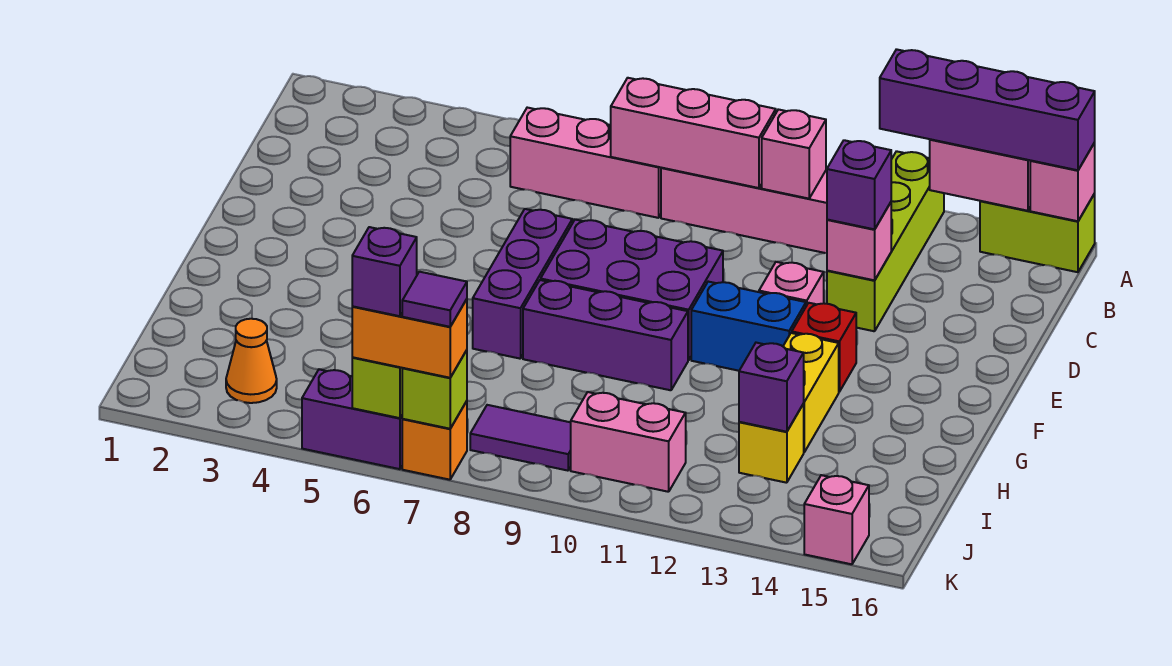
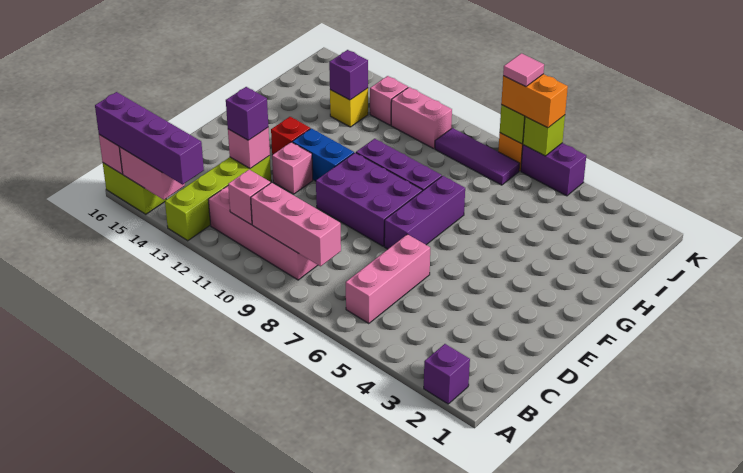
pink 1x3 brick [510,108,661,218] -> pink 1x3 brick turned to [346,234,430,324]
yellow 1x2 brick [783,333,839,452] -> none
orange 1x1 cone [226,319,277,403] -> none
purple 1x2 tile [470,405,571,471] -> purple 1x3 tile [435,128,520,185]
purple 1x1 brick [352,227,417,316] -> purple 1x1 brick moved to [424,344,470,404]
purple 1x1 tile [402,272,467,327] -> pink 1x1 tile [503,53,544,87]
pink 1x1 brick [804,475,869,564] -> pink 1x1 brick moved to [370,76,408,125]

